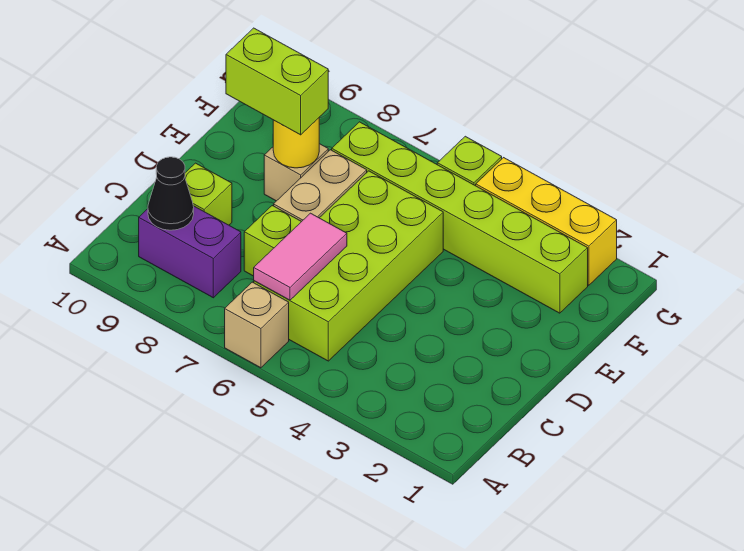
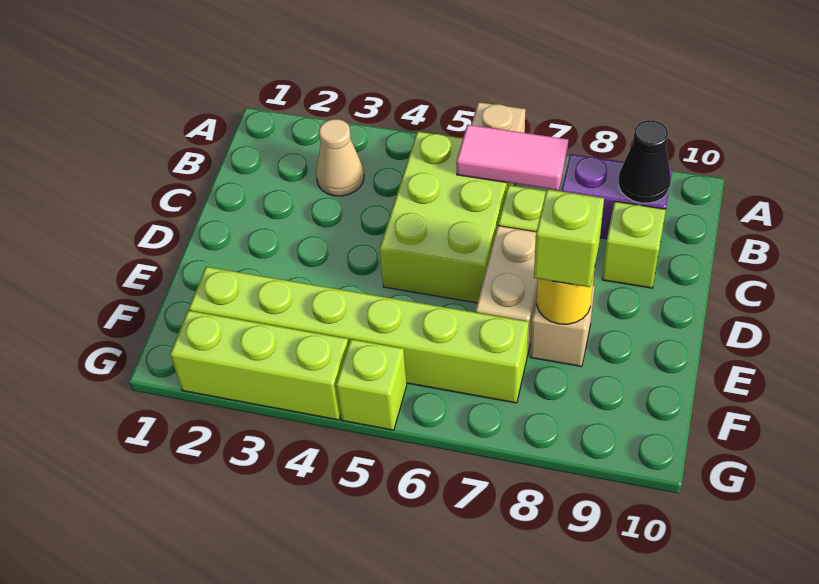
none -> tan 1x1 cone [316,119,364,196]
lime 2x4 brick [254,171,443,361] -> lime 2x3 brick [380,131,515,303]
pink 1x2 tile [254,213,347,300] -> pink 1x2 tile turned to [456,125,568,190]
lime 1x2 brick [226,28,328,135] -> lime 1x1 brick [534,189,604,287]
yellow 1x3 brick [476,158,617,285] -> lime 1x3 brick [170,311,349,420]

